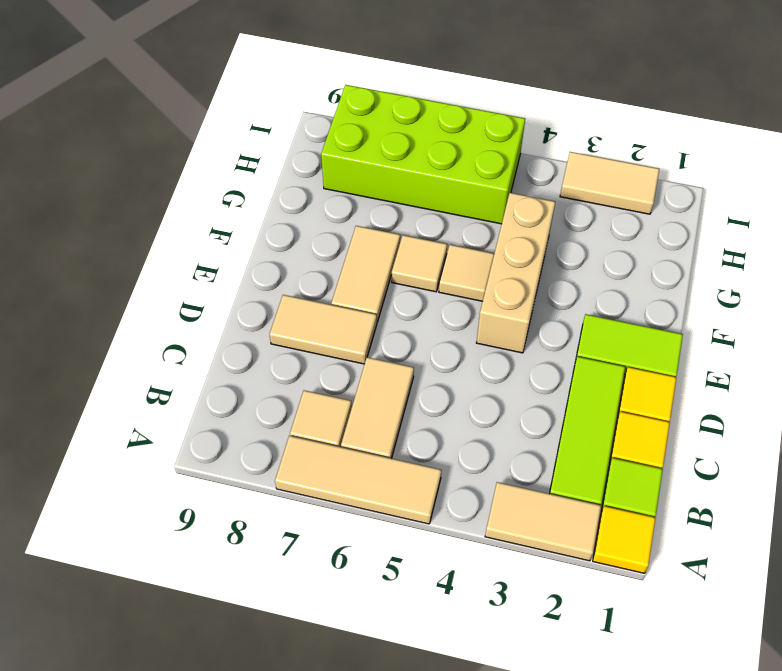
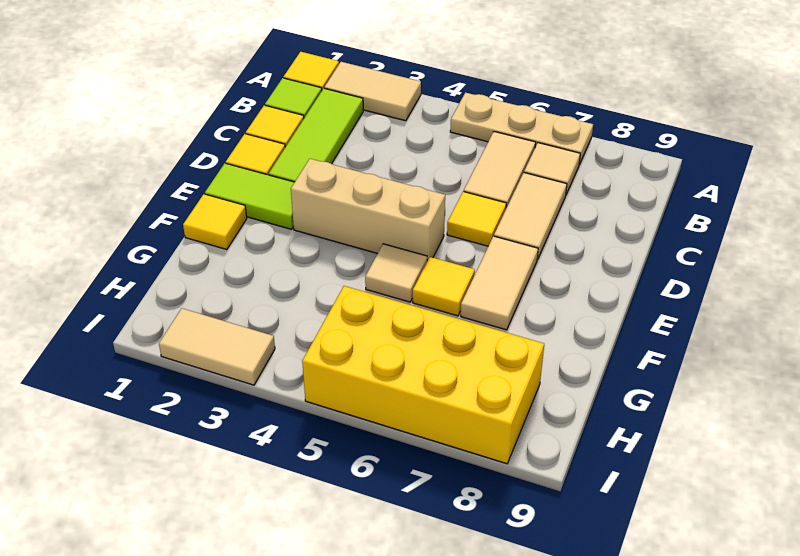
tan 1x3 tile [275,436,441,524] -> tan 1x3 plate [450,93,593,165]
none -> yellow 1x1 tile [447,191,506,246]
tan 1x2 tile [269,295,377,364] -> tan 1x2 tile turned to [494,173,567,259]
tan 1x3 brick [477,193,555,353] -> tan 1x3 brick turned to [291,159,445,261]
none -> yellow 1x1 tile [183,194,247,250]
tan 1x1 tile [392,235,447,292] -> yellow 1x1 tile [413,257,475,316]
lime 2x4 brick [321,85,525,224] -> yellow 2x4 brick [302,286,544,464]

